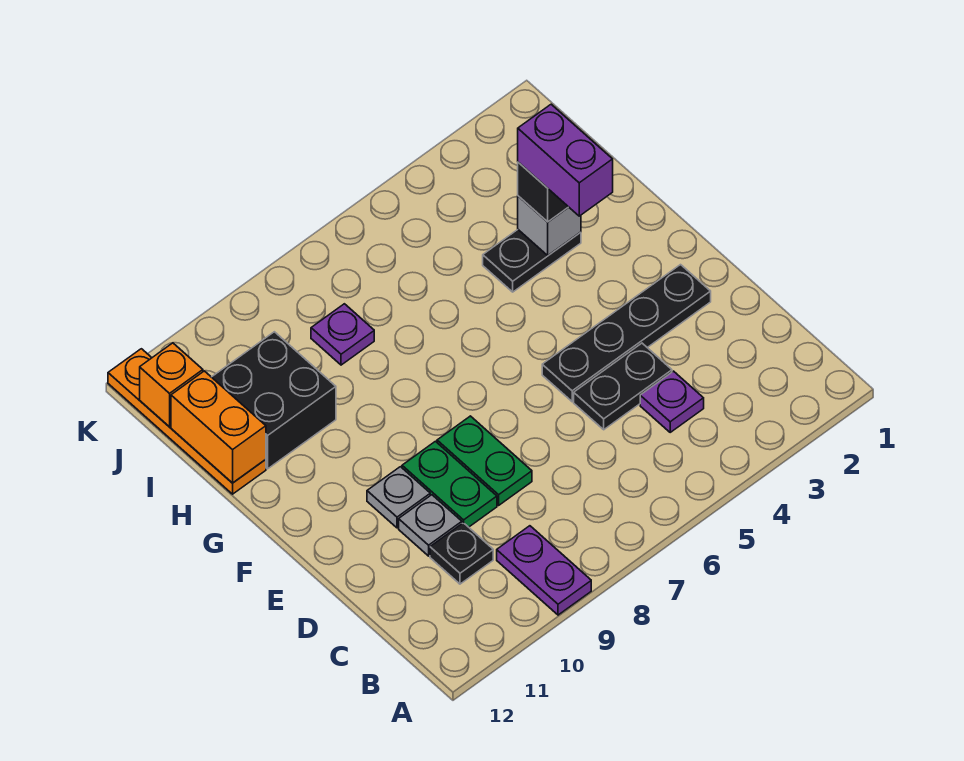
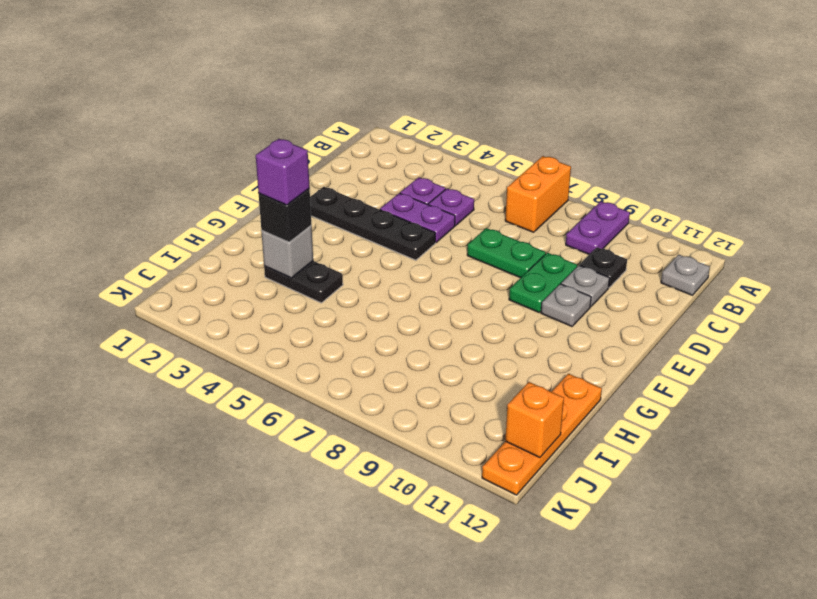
none -> grey 1x1 plate [661,255,710,295]
black 1x2 plate [574,343,672,430] -> purple 1x2 plate [380,193,455,243]
green 1x2 plate [437,416,532,505] -> green 1x2 plate turned to [467,228,546,278]
purple 1x2 brick [518,104,613,216] -> purple 1x1 brick [256,139,310,205]
black 2x2 brick [212,332,336,469] -> none
orange 1x2 brick [171,371,266,483] -> orange 1x2 brick moved to [505,156,571,232]
purple 1x1 plate [311,304,374,365] -> purple 1x1 plate moved to [428,188,474,225]

